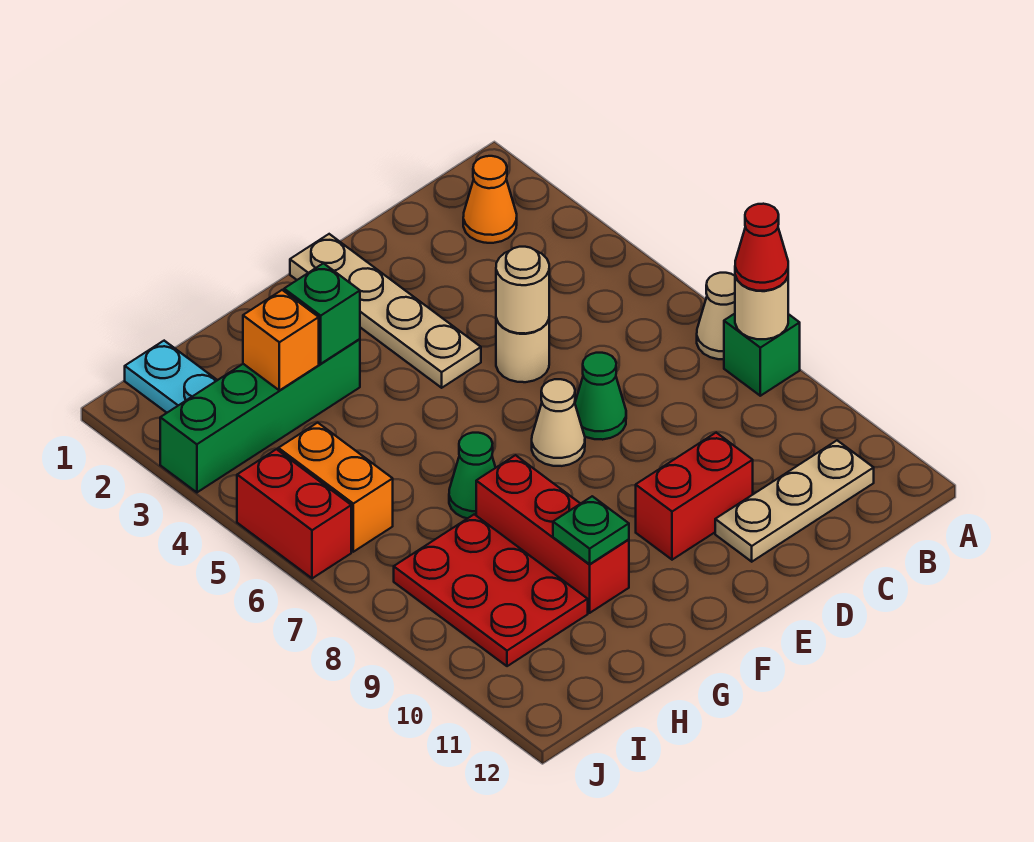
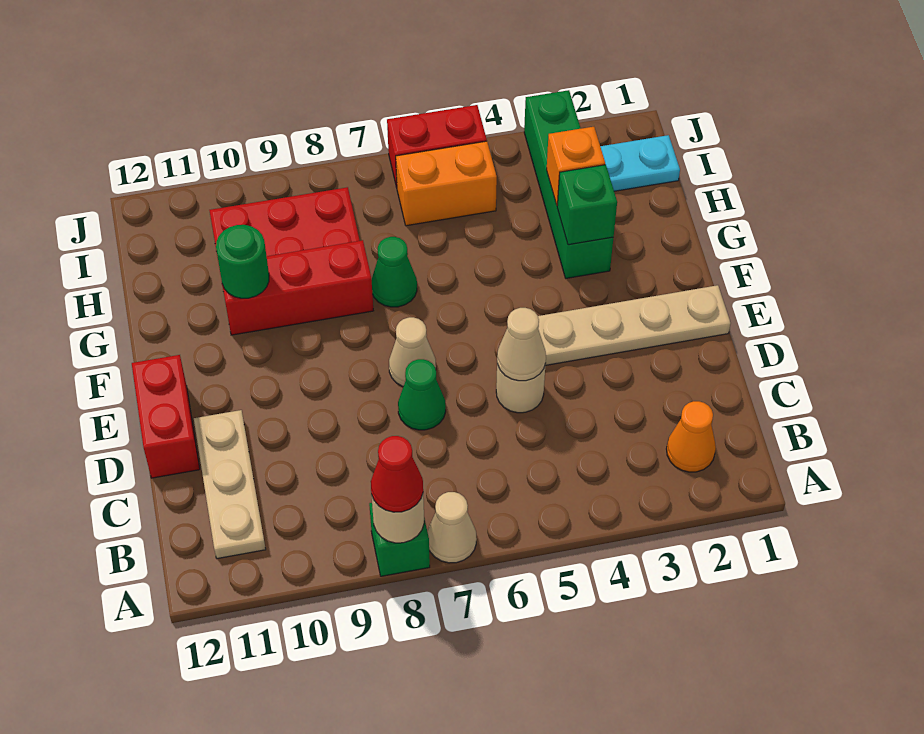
tan 1x1 round brick [496,247,549,334] -> tan 1x1 cone [497,308,546,381]
red 1x2 brick [636,433,753,560] -> red 1x2 brick moved to [132,355,200,478]
green 1x1 plate [553,496,629,564] -> green 1x1 round brick [216,225,269,298]

